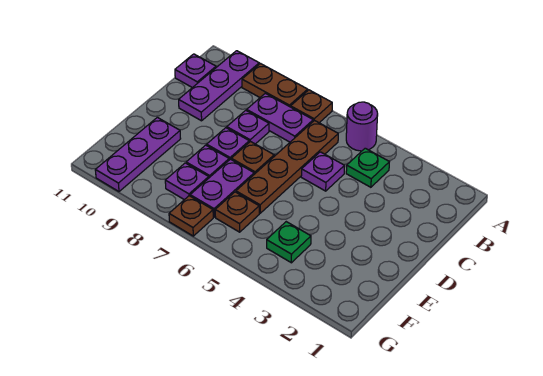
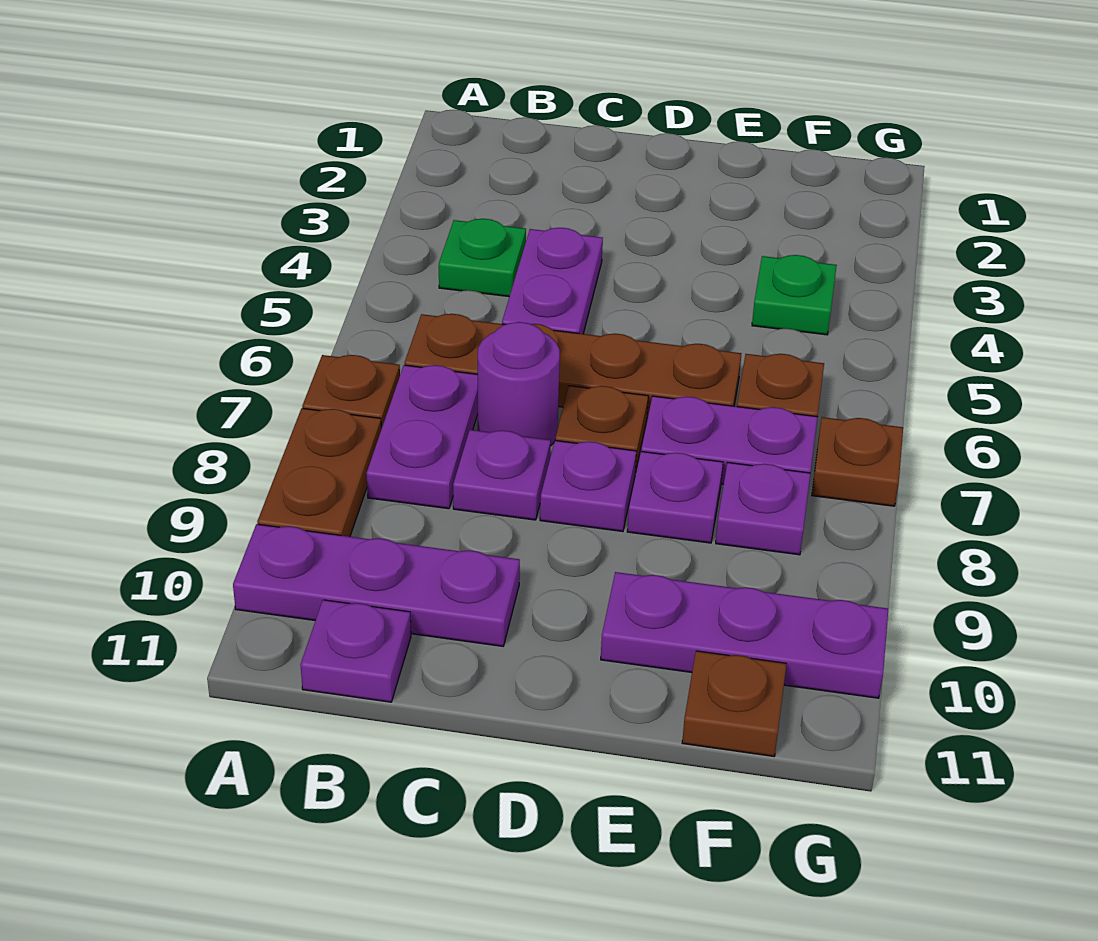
purple 1x1 round brick [346,102,378,151] -> purple 1x1 round brick moved to [478,322,560,446]
purple 1x1 plate [301,152,345,191] -> purple 1x2 plate [502,228,603,334]
none -> brown 1x1 plate [682,651,786,756]

